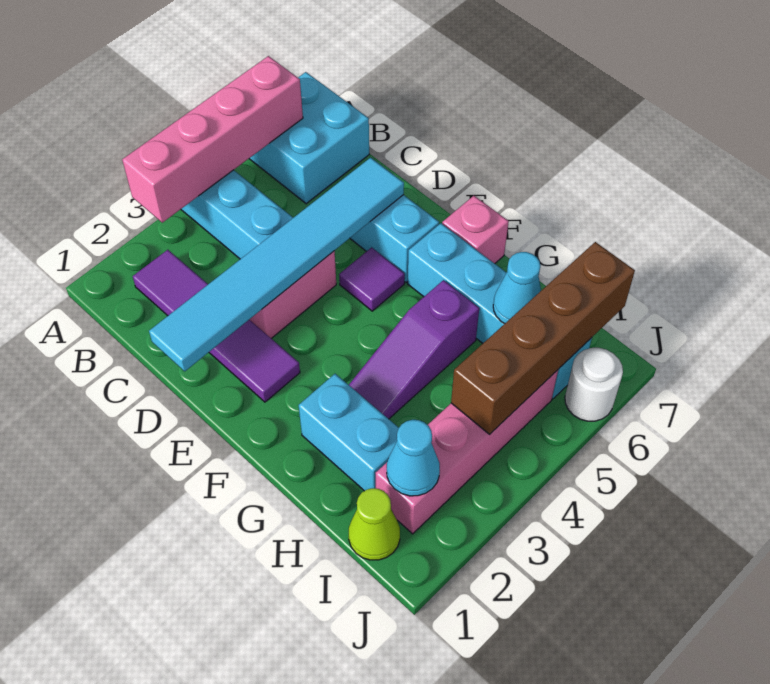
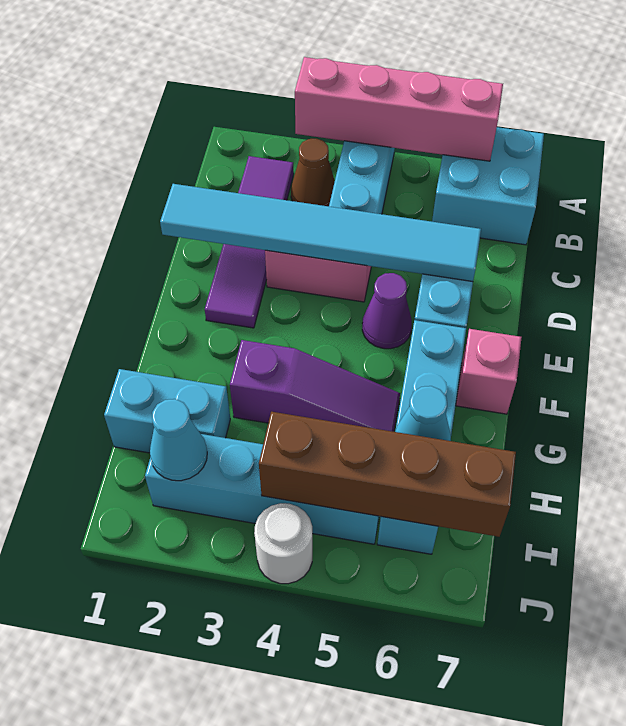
none -> brown 1x1 cone [291,139,335,206]
purple 1x1 tile [339,247,405,311] -> purple 1x1 cone [362,273,412,349]
cyan 1x2 brick [299,374,399,491] -> cyan 1x2 brick turned to [104,369,230,453]
purple 1x3 slope [349,280,479,419] -> purple 1x3 slope turned to [230,340,400,432]
lime 1x1 cone [349,488,400,560] -> none
pink 1x4 brick [376,370,558,534] -> cyan 1x4 brick [145,434,379,544]
white 1x1 round brick [565,348,623,421] -> white 1x1 round brick moved to [254,503,312,584]

